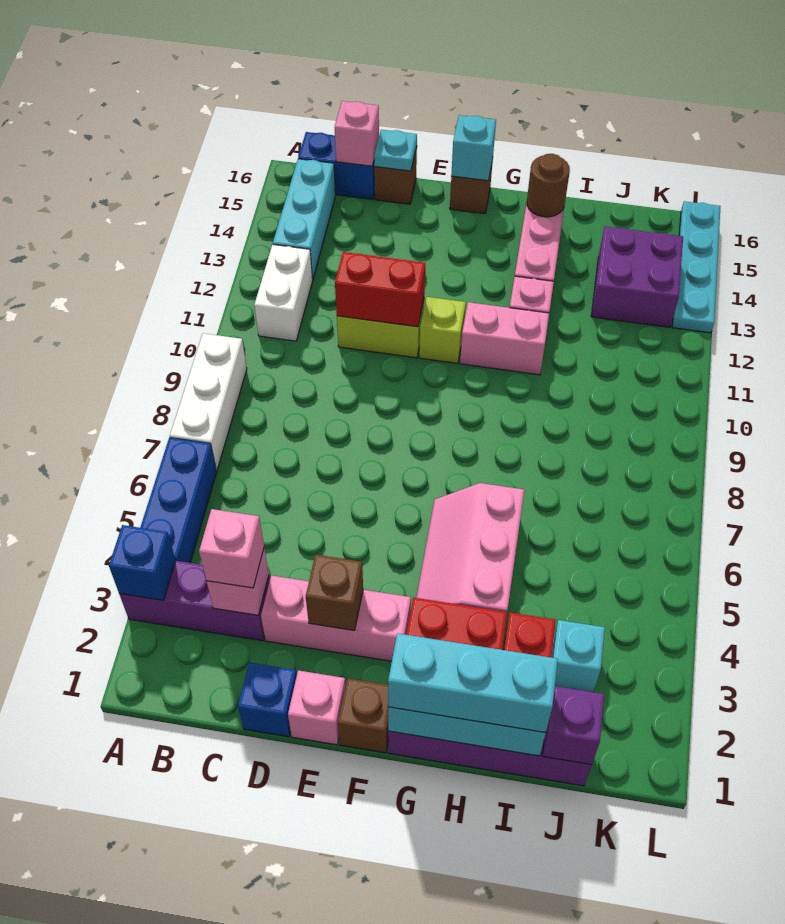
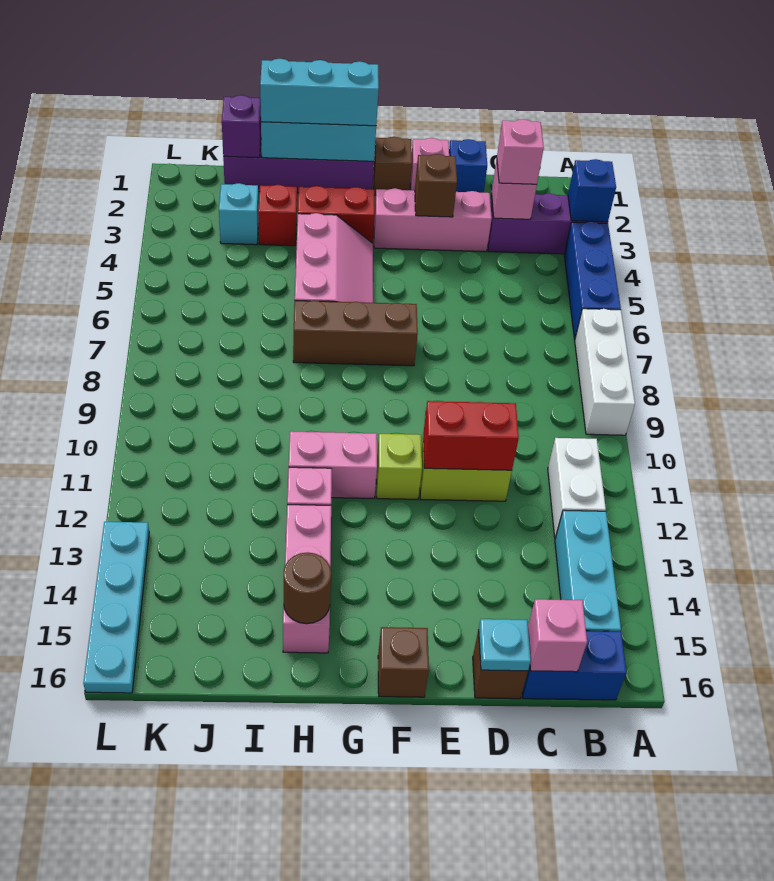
none -> brown 1x3 brick [293,300,418,366]
cyan 1x1 brick [451,115,496,181] -> none
purple 2x2 brick [591,226,683,327] -> none

